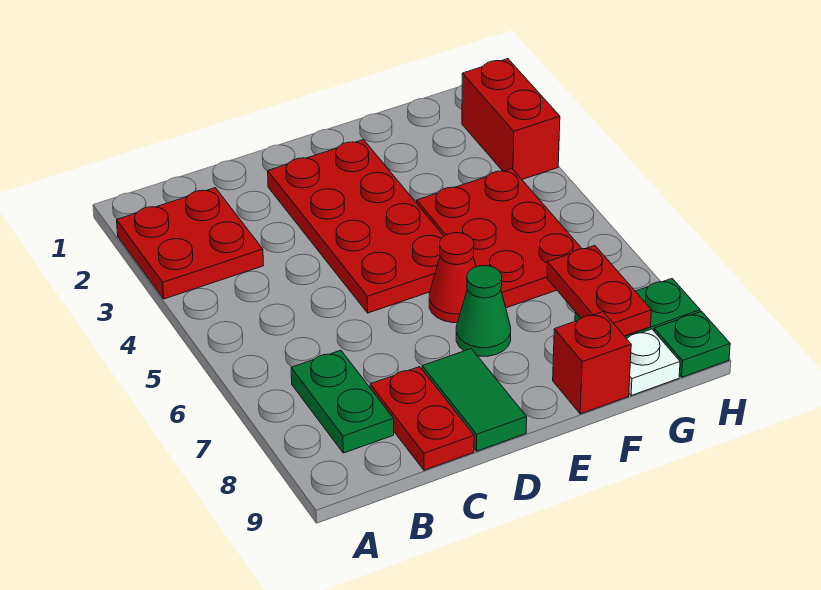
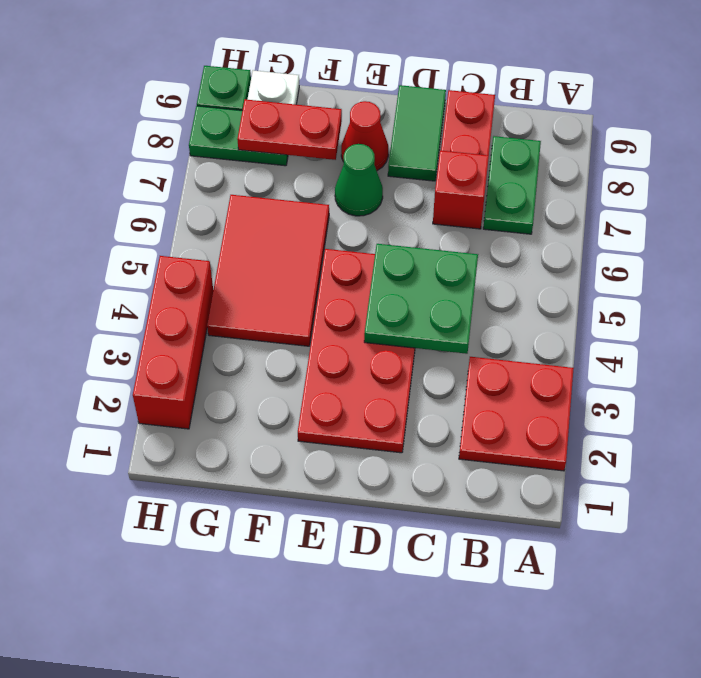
none -> green 2x2 plate [364,244,478,354]
red 1x1 cone [429,233,476,323] -> red 1x1 cone moved to [341,101,388,171]
red 2x3 plate [417,169,582,308] -> red 2x3 tile [207,195,329,346]
red 1x1 brick [553,312,631,414] -> red 1x1 brick moved to [433,150,489,229]
red 1x2 plate [547,246,651,336] -> red 1x2 plate turned to [237,99,342,160]
red 1x2 brick [462,59,560,179] -> red 1x3 brick [133,256,213,429]

